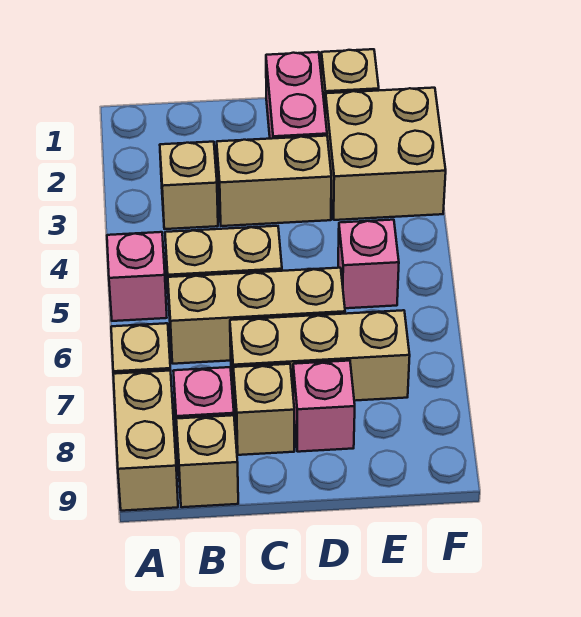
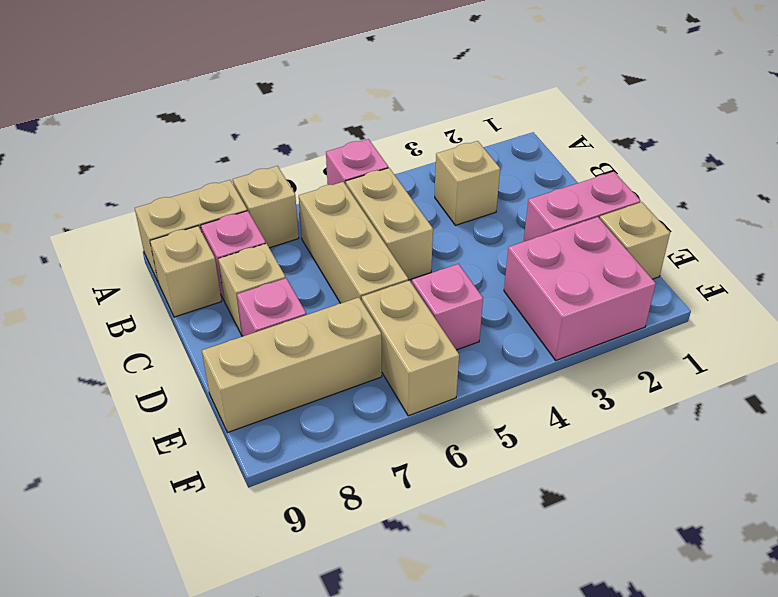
tan 1x2 brick [217,136,331,226] -> tan 1x2 brick moved to [362,280,459,416]
tan 1x3 brick [230,310,410,401] -> tan 1x3 brick turned to [202,297,382,433]
tan 2x2 brick [325,88,446,220] -> pink 2x2 brick [504,217,656,360]

